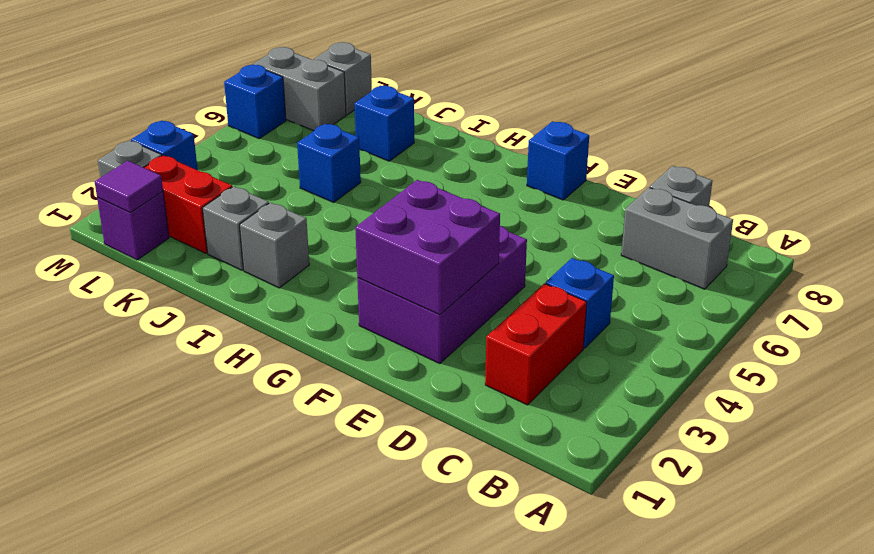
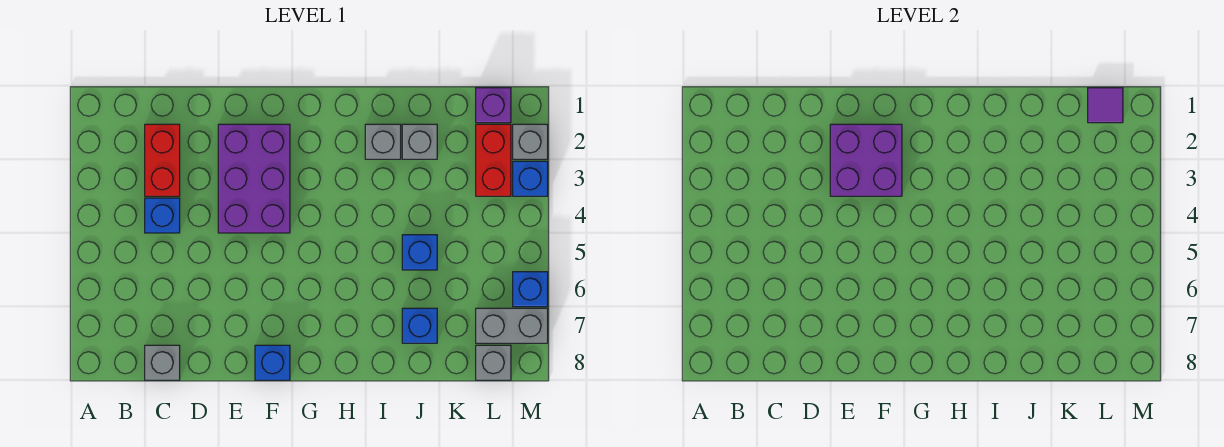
grey 1x2 brick [621,187,733,289] -> none
red 1x2 brick [144,155,232,253] -> red 1x2 brick turned to [476,124,511,196]

